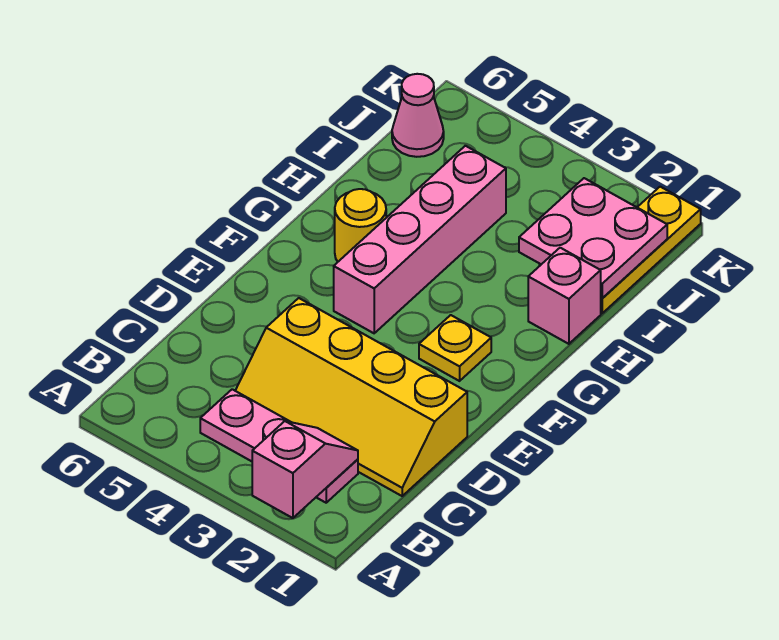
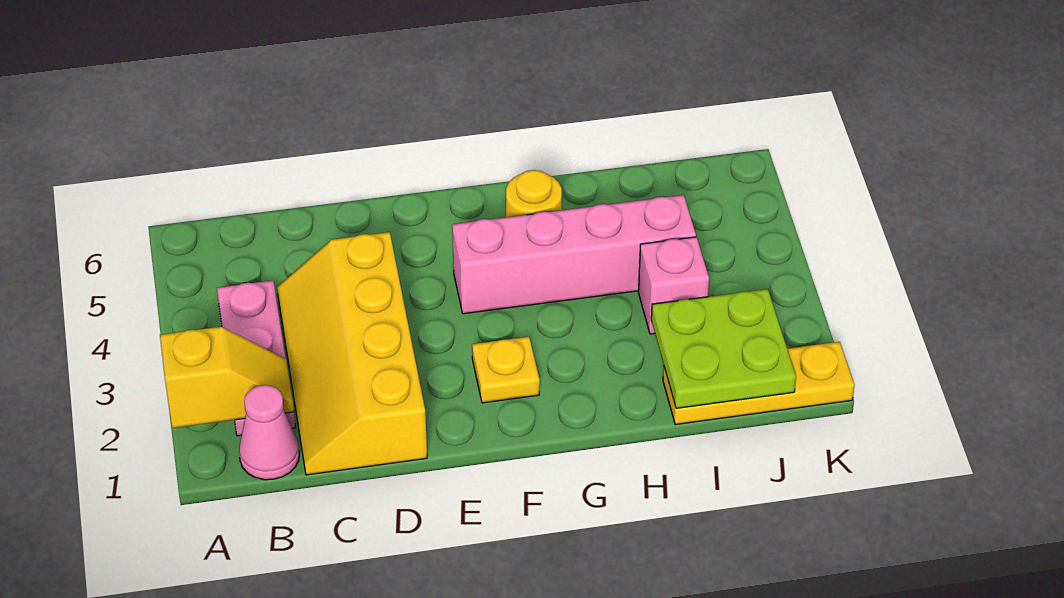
pink 1x2 slope [252,421,358,518] -> yellow 1x2 slope [160,327,294,428]
pink 1x1 brick [528,248,601,344] -> pink 1x1 brick moved to [638,237,709,334]
pink 2x2 plate [519,178,667,298] -> lime 2x2 plate [651,289,796,408]
pink 1x1 cone [392,74,444,157] -> pink 1x1 cone moved to [239,385,299,480]

